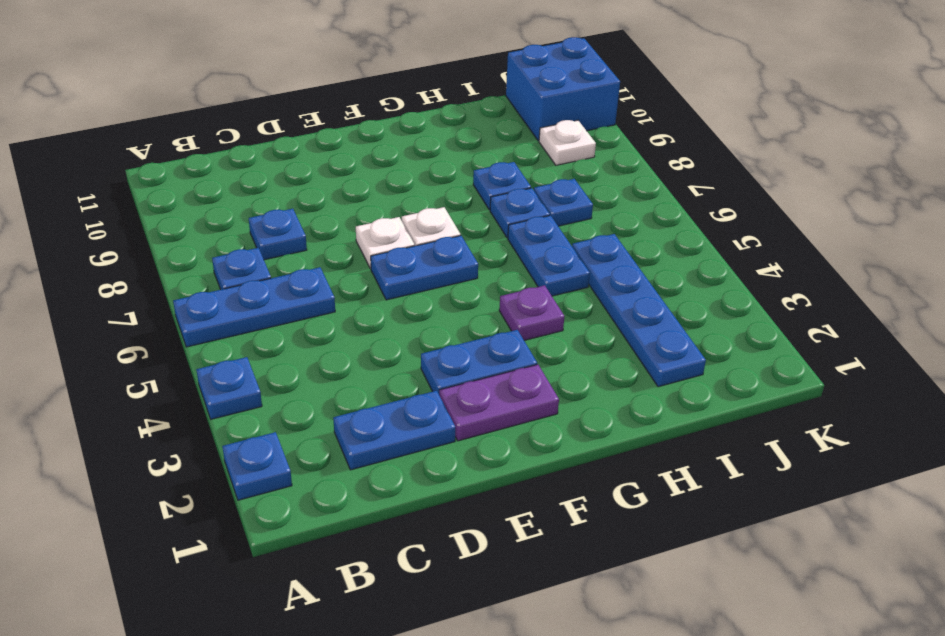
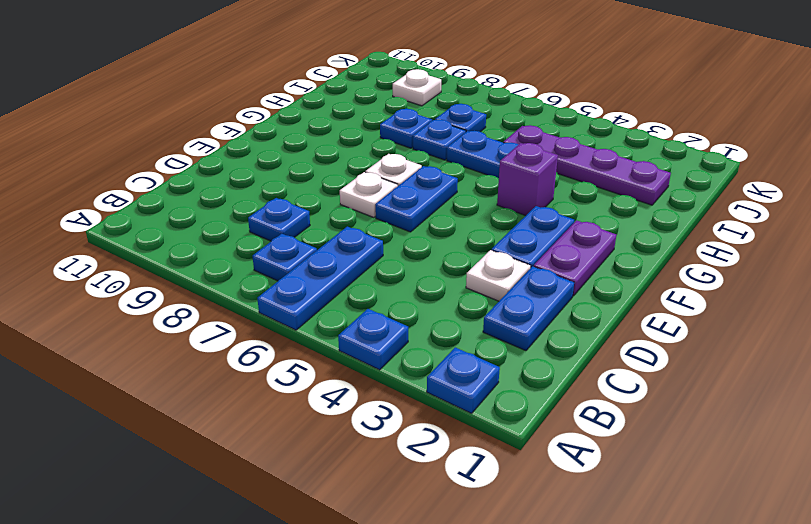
none -> white 1x1 plate [466,250,530,301]
purple 1x1 plate [499,285,564,340] -> purple 1x1 brick [497,143,558,216]
blue 1x4 plate [572,234,706,387] -> purple 1x4 plate [503,125,671,205]
blue 2x2 brick [506,37,620,141] -> none

